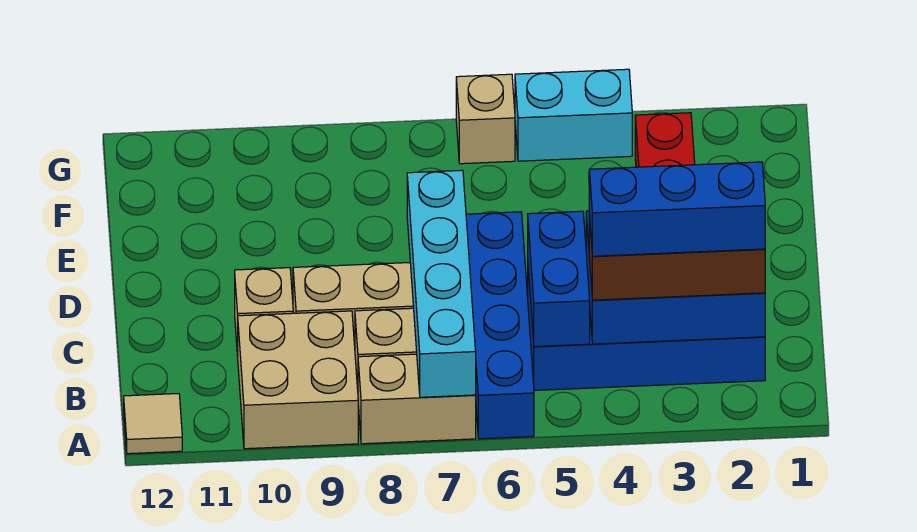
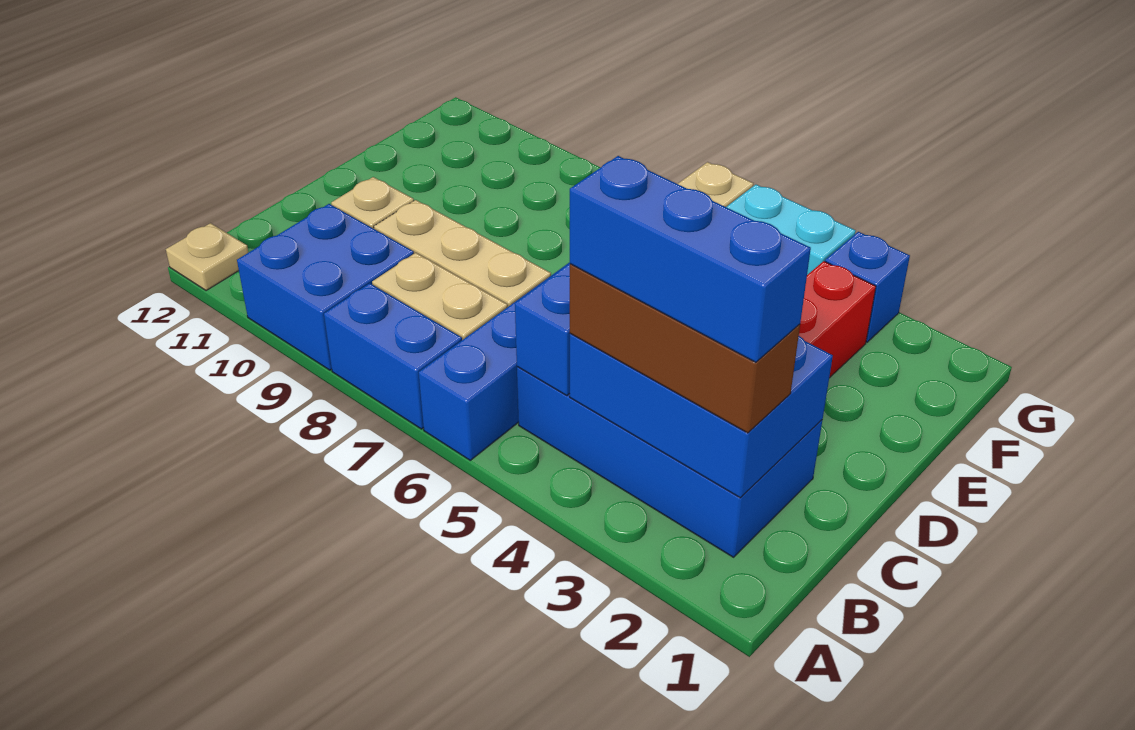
tan 1x2 brick [358,354,476,444] -> blue 1x2 brick [324,283,462,429]
cyan 1x4 brick [407,170,476,397] -> none
tan 2x2 brick [238,311,358,449] -> blue 2x2 brick [237,204,414,370]
tan 1x1 tile [124,394,182,454] -> tan 1x1 plate [166,223,248,291]
none -> blue 1x1 brick [825,232,910,342]

